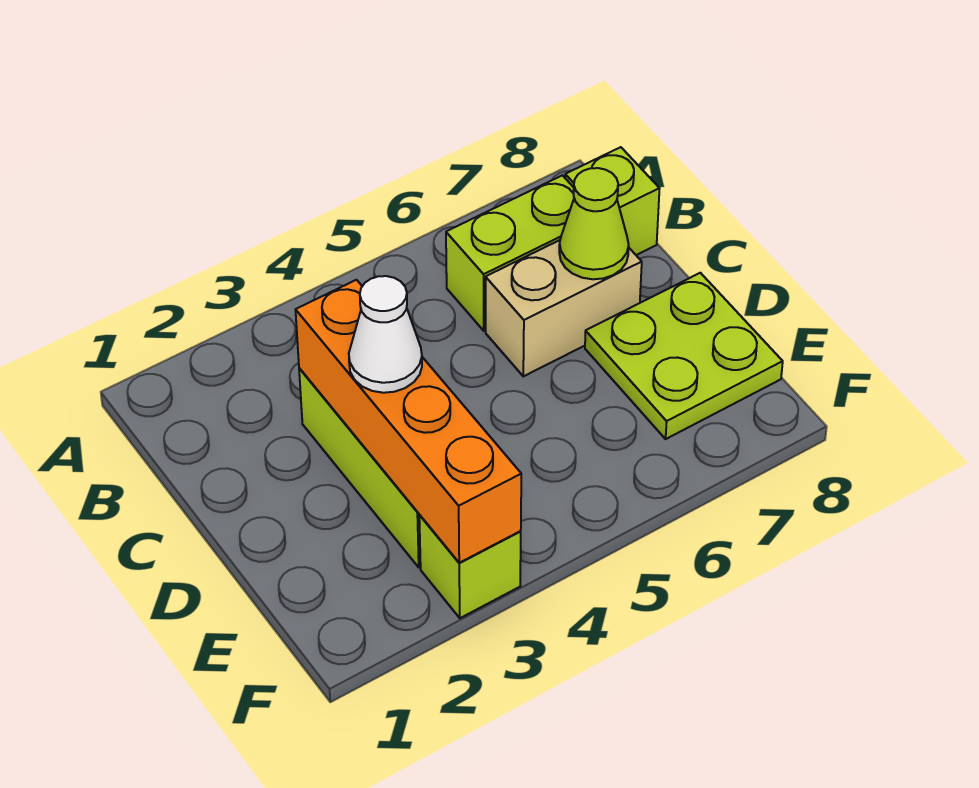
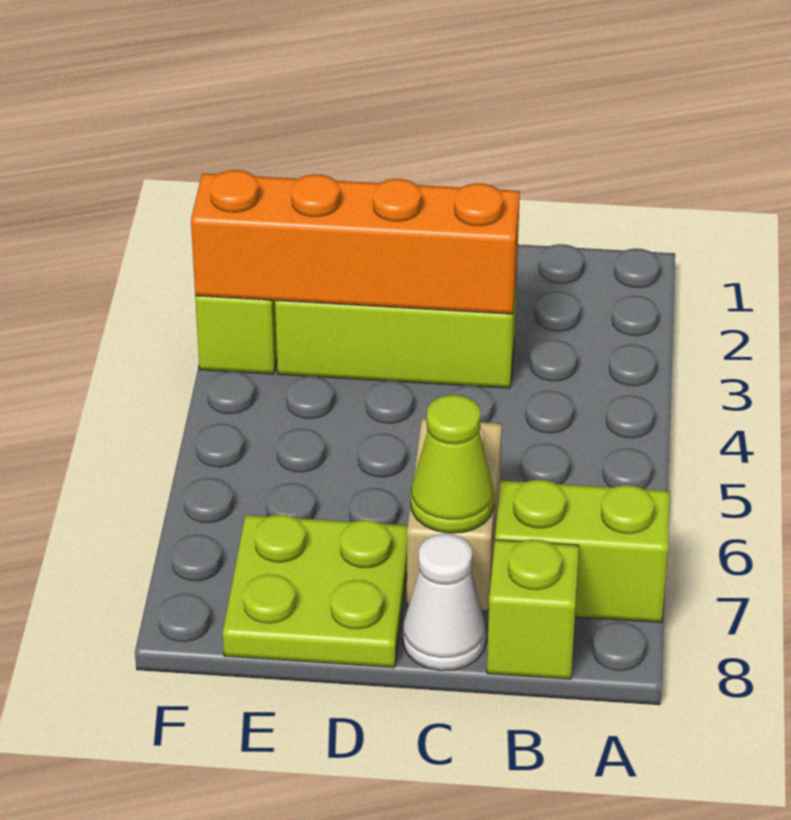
lime 1x2 brick [446,175,574,331] -> lime 1x2 brick turned to [495,480,670,622]
white 1x1 cone [349,276,422,393] -> white 1x1 cone moved to [403,534,486,671]

